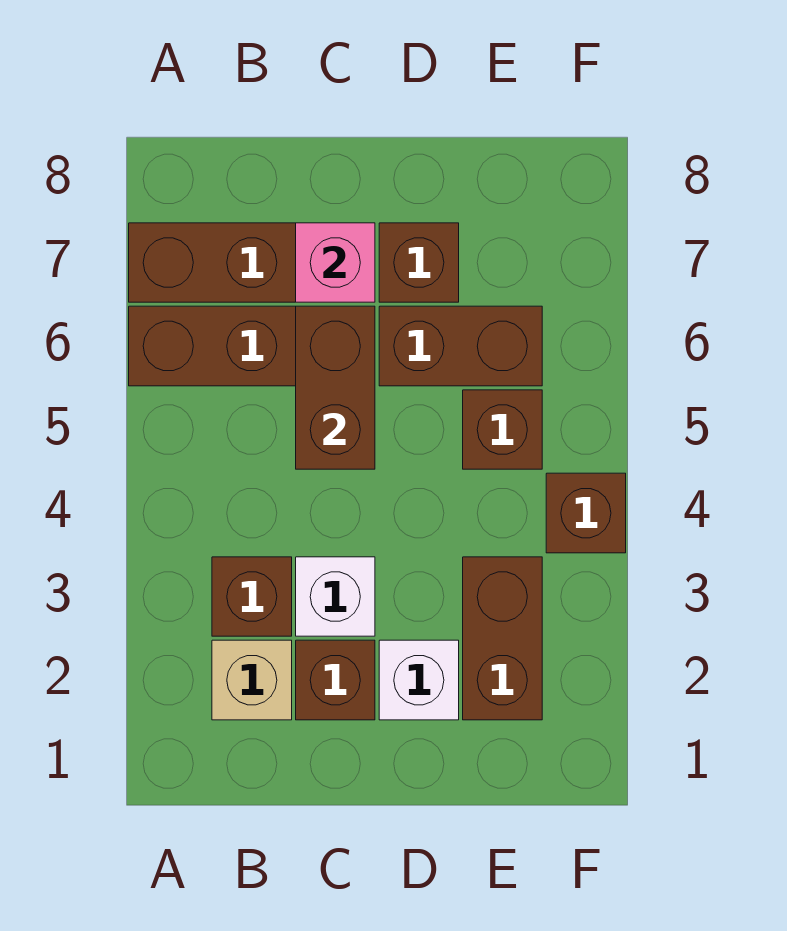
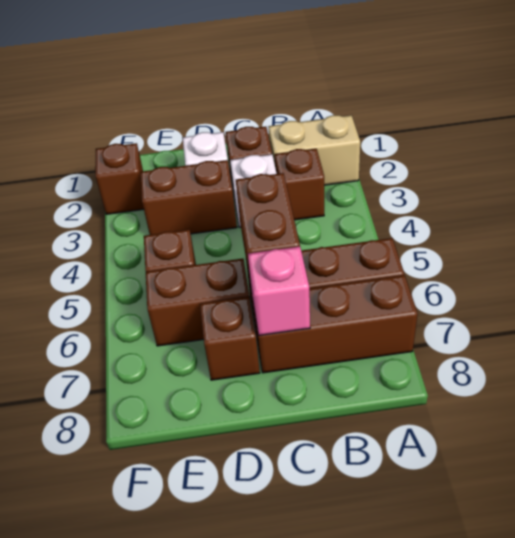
tan 1x1 brick [212,640,292,720] -> tan 1x2 brick [268,115,360,185]
brown 1x2 brick [463,557,542,720] -> brown 1x2 brick turned to [141,160,237,235]
brown 1x1 brick [546,473,626,553] -> brown 1x1 brick moved to [95,143,144,214]

